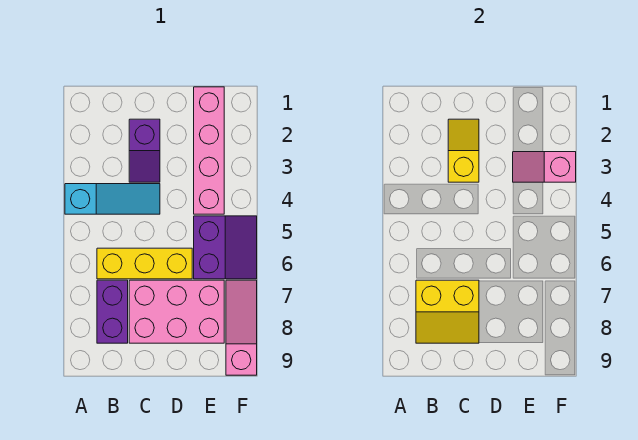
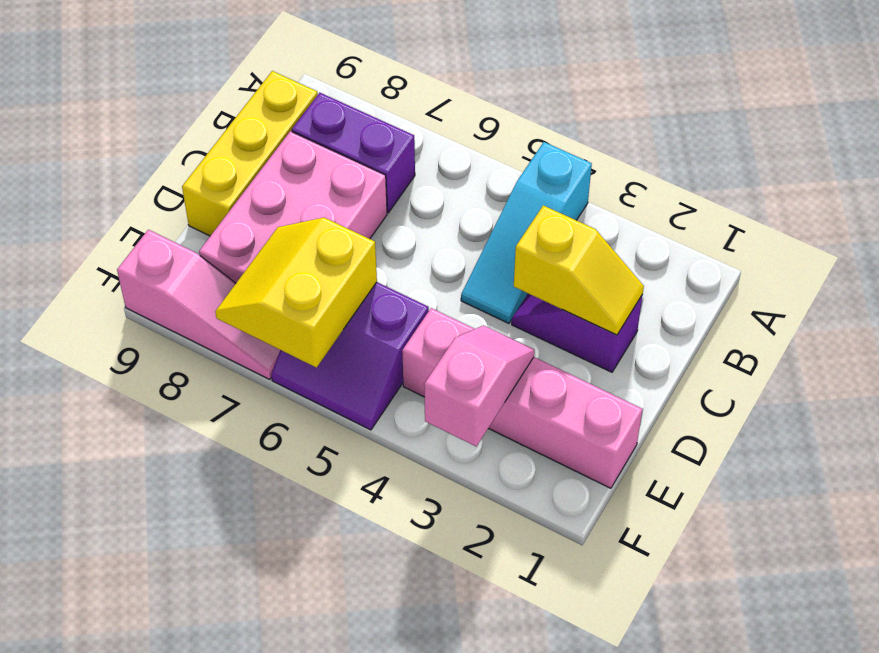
yellow 1x3 brick [97,248,192,279] -> yellow 1x3 brick moved to [182,71,318,236]
yellow 2x2 slope [416,280,479,343] -> yellow 2x2 slope moved to [215,218,377,368]

